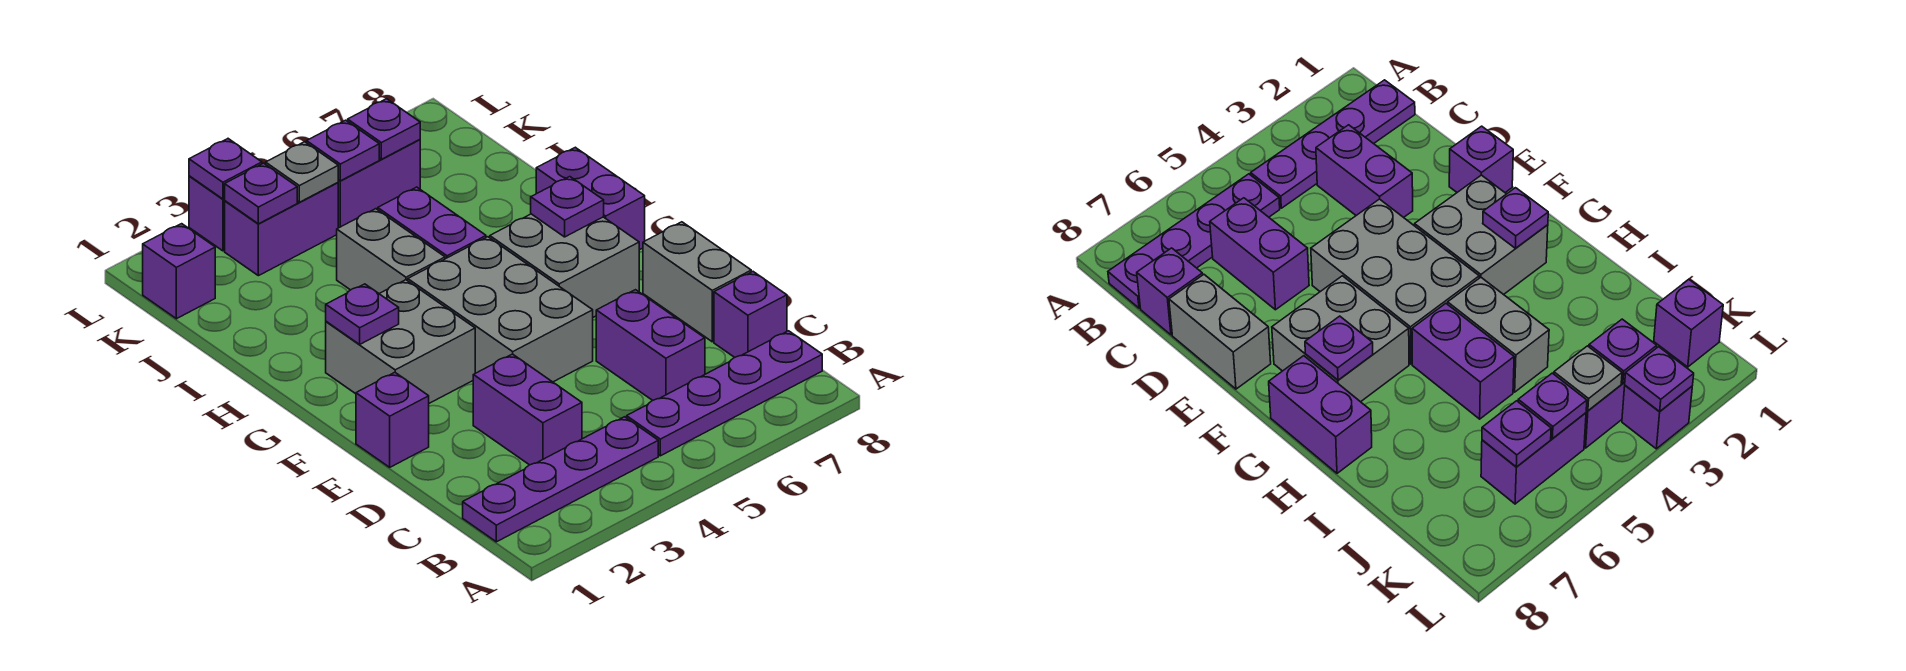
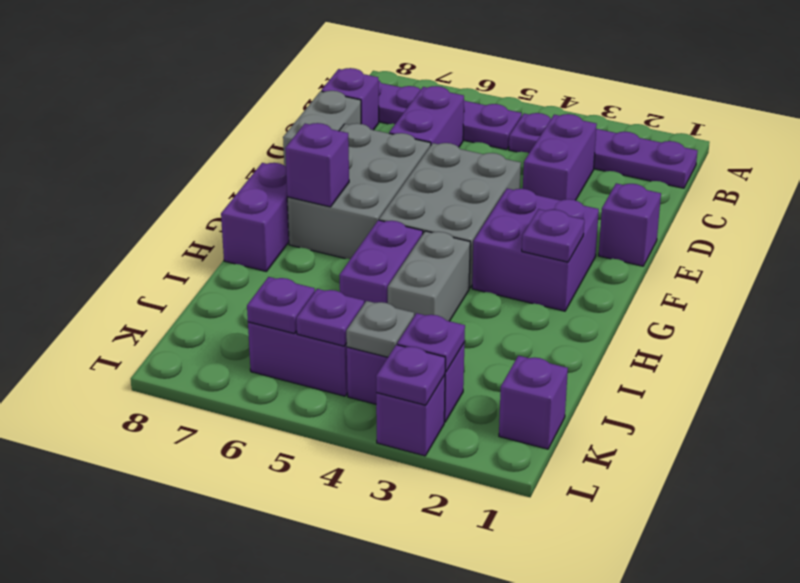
grey 2x2 brick [326,280,475,403] -> purple 2x2 brick [472,189,599,311]
grey 2x2 brick [490,214,639,317] -> grey 2x3 brick [287,123,431,259]
purple 1x1 plate [531,177,604,237] -> purple 1x1 brick [285,123,349,207]

